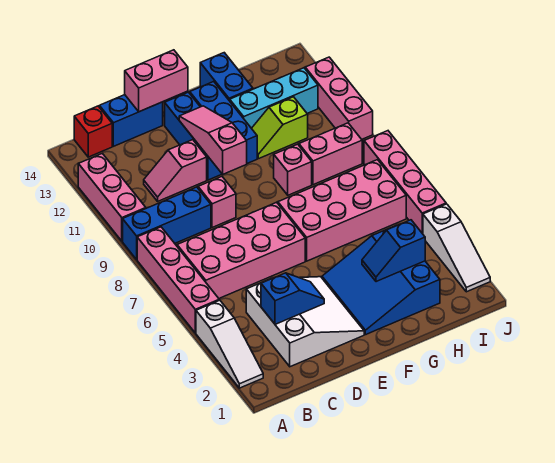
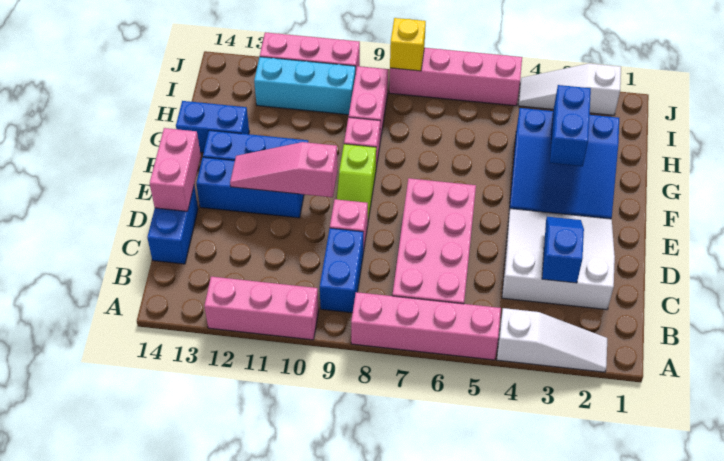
blue 1x3 brick [123,187,211,259] -> blue 1x2 brick [320,228,363,313]
red 1x1 brick [74,106,112,157] -> none
pink 1x2 slope [144,140,207,201] -> none
pink 2x4 brick [278,160,406,261] -> none
blue 1x2 slope [362,220,425,282] -> blue 1x2 brick [550,85,591,166]
lime 1x2 slope [251,97,308,159] -> lime 1x2 slope moved to [337,144,376,220]
cyan 1x3 brick [230,68,318,128] -> cyan 1x3 brick turned to [254,57,356,115]
white 1x3 slope [423,204,490,292] -> white 1x3 slope turned to [518,64,621,115]
none -> yellow 1x1 brick [390,18,426,71]

